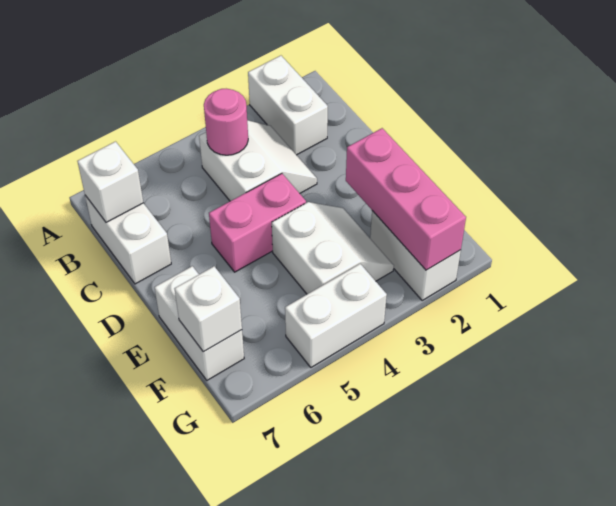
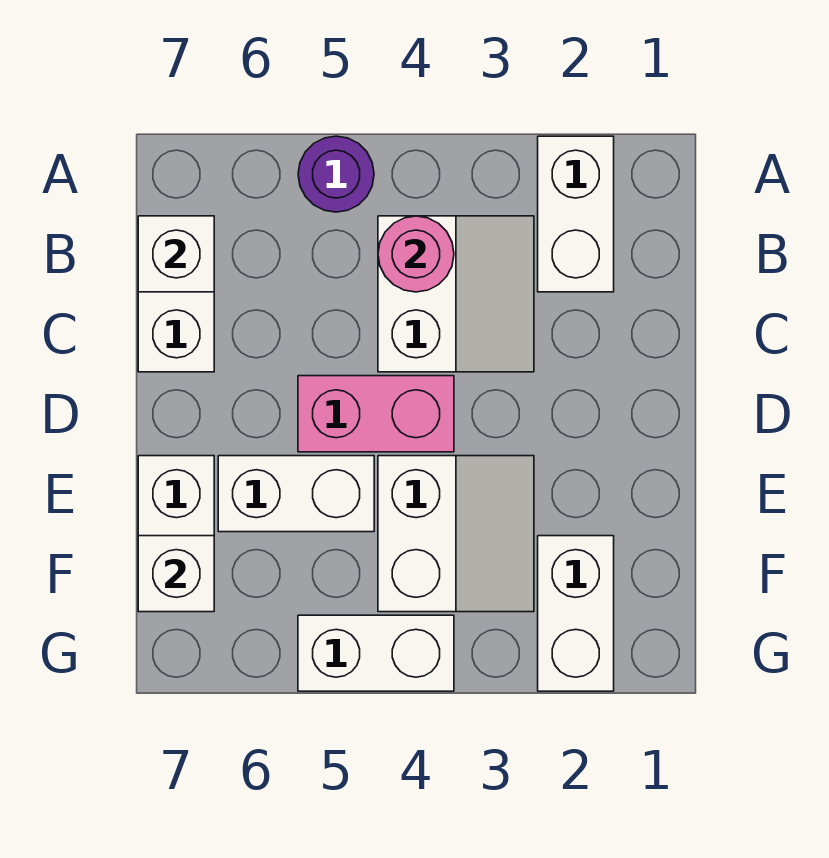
none -> purple 1x1 round brick [298,136,374,212]
pink 1x3 brick [346,128,466,270] -> none
none -> white 1x2 brick [218,456,374,532]

